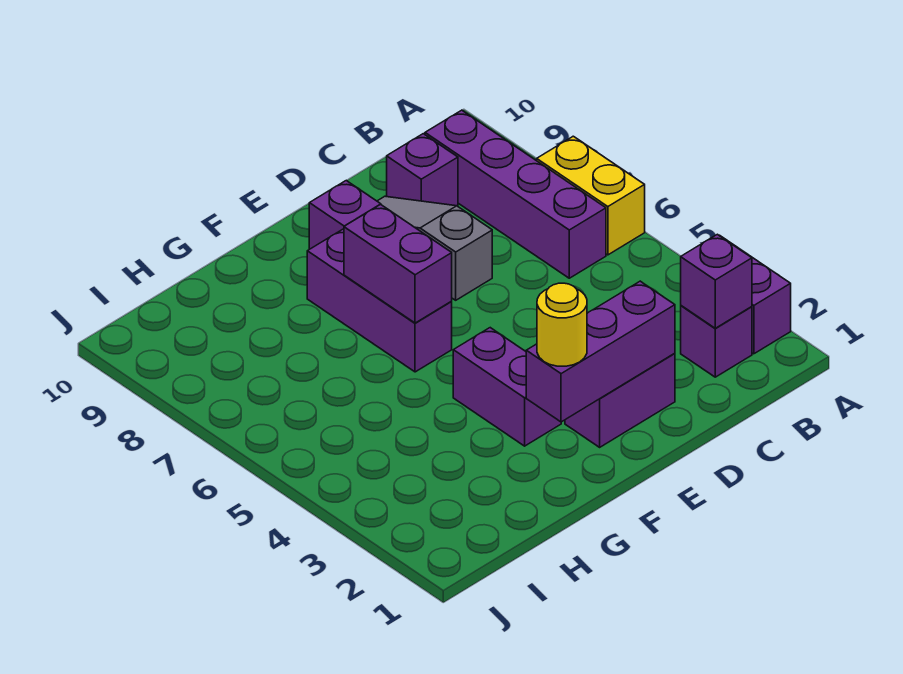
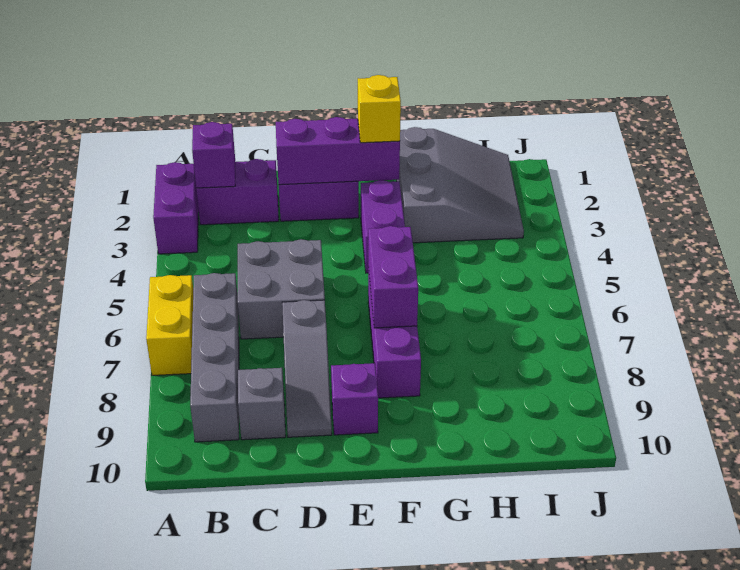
purple 1x1 brick [681,306,752,377] -> purple 1x2 brick [196,159,279,225]
purple 1x4 brick [425,110,606,278] -> grey 1x4 brick [190,273,239,442]
none -> grey 2x2 brick [238,239,325,339]
purple 1x1 brick [387,134,458,206] -> grey 1x1 brick [238,368,286,440]
yellow 1x1 round brick [537,283,587,366] -> yellow 1x1 brick [358,75,401,143]
none -> grey 3x3 slope [396,127,524,243]

